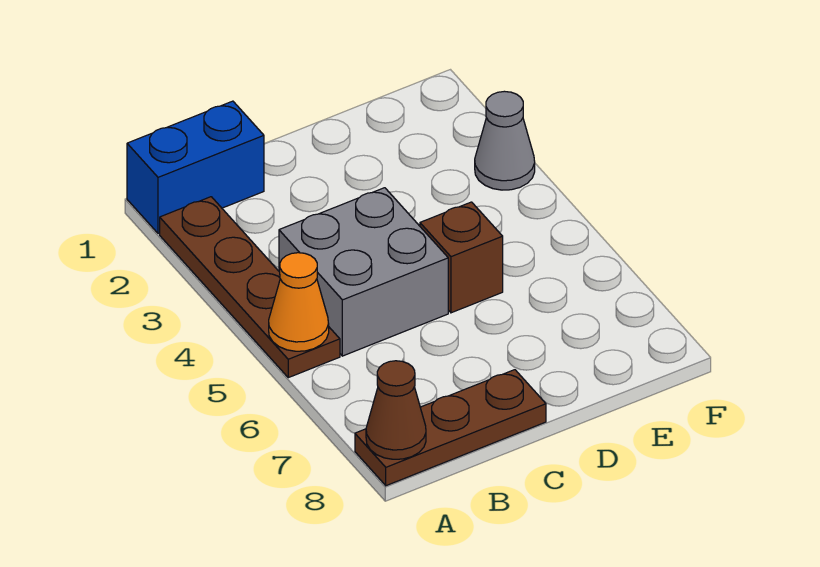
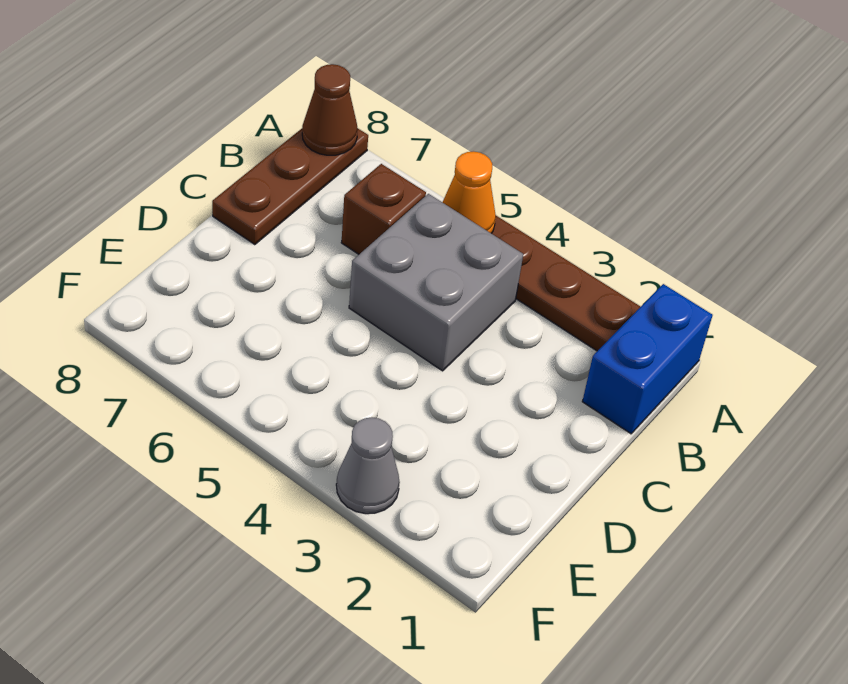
brown 1x1 brick [420,202,503,313] -> brown 1x1 brick moved to [341,164,426,254]

